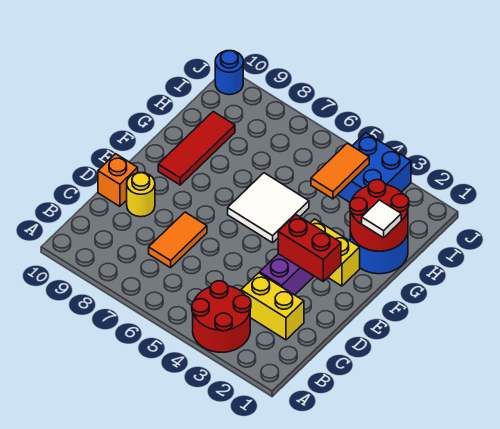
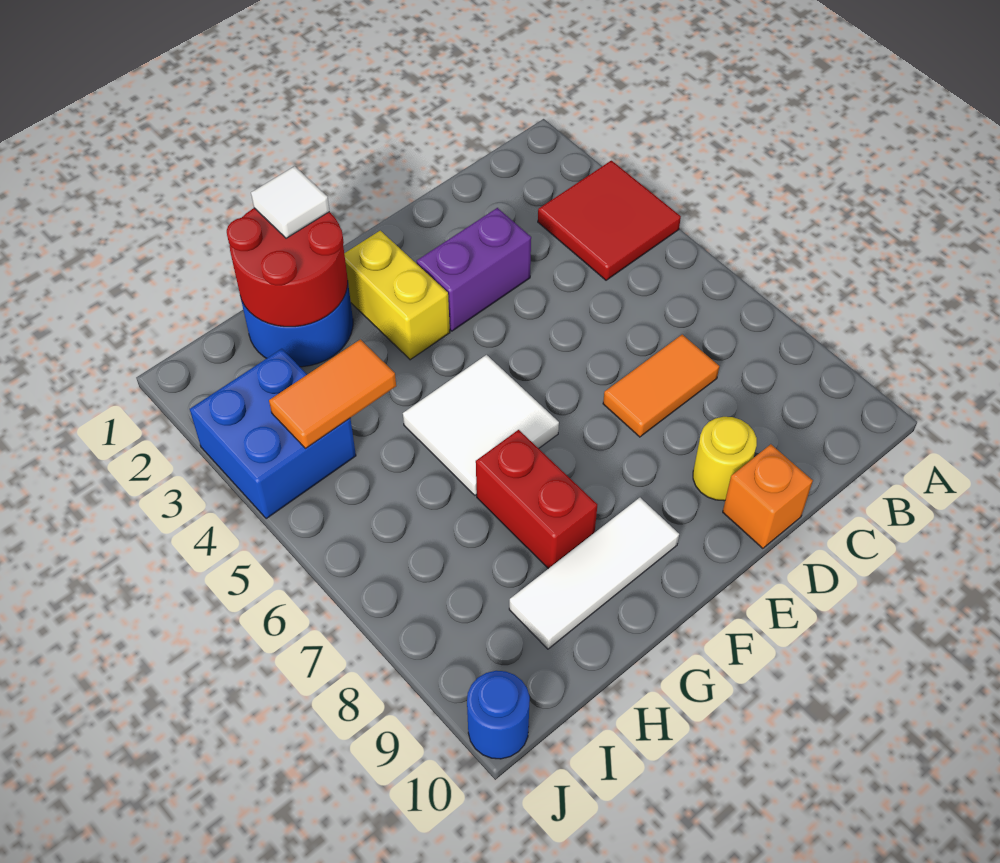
red 2x2 round brick [192,281,251,352] -> red 2x2 tile [538,161,681,280]
yellow 1x2 brick [241,273,304,340] -> none
red 1x2 brick [278,215,341,281] -> red 1x2 brick moved to [476,430,597,569]
red 1x3 tile [158,112,235,185] -> white 1x3 tile [509,498,679,649]

